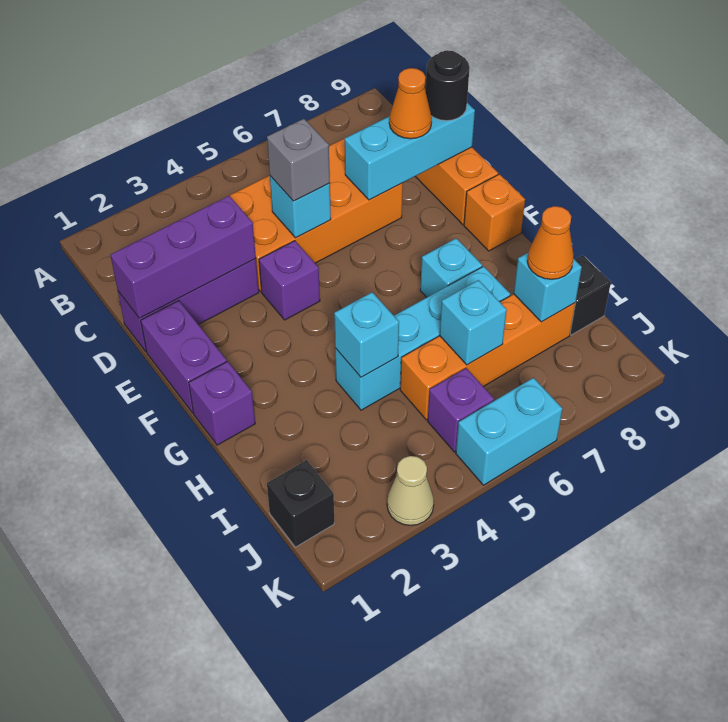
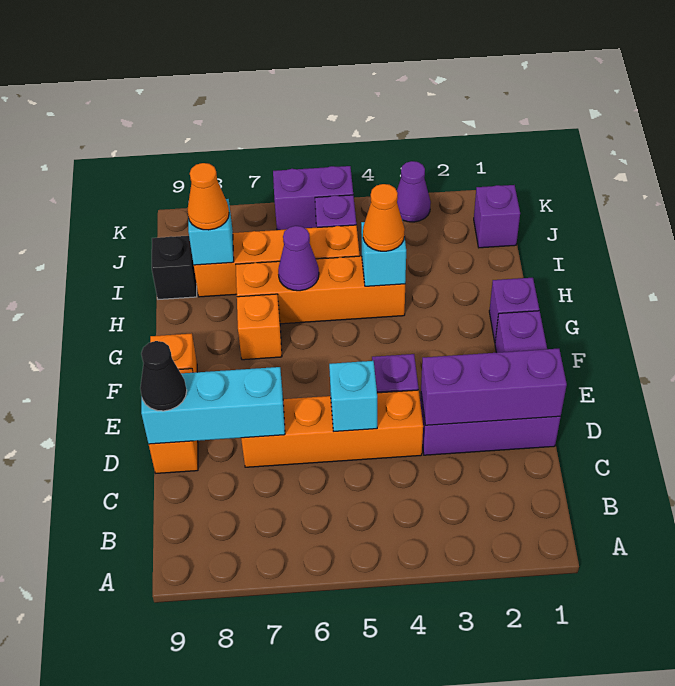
orange 2x4 brick [229,139,403,291] -> orange 1x4 brick [241,390,423,467]
grey 1x1 brick [267,119,330,201] -> none
orange 1x1 cone [389,68,432,139] -> orange 1x1 cone moved to [363,184,405,251]
black 1x1 round brick [426,50,470,121] -> black 1x1 cone [140,341,187,411]
cyan 1x1 brick [420,238,482,297] -> orange 1x1 brick [237,294,282,360]
cyan 1x4 brick [335,266,510,410] -> orange 1x4 brick [236,256,405,324]
none -> purple 1x1 cone [278,226,319,291]
cyan 1x1 brick [440,280,507,365] -> none
black 1x1 brick [267,460,334,547] -> purple 1x1 brick [474,185,520,248]
tan 1x1 cone [387,456,434,525] -> purple 1x1 cone [397,161,431,222]
cyan 1x2 brick [456,378,562,485] -> purple 1x2 brick [273,166,353,230]

